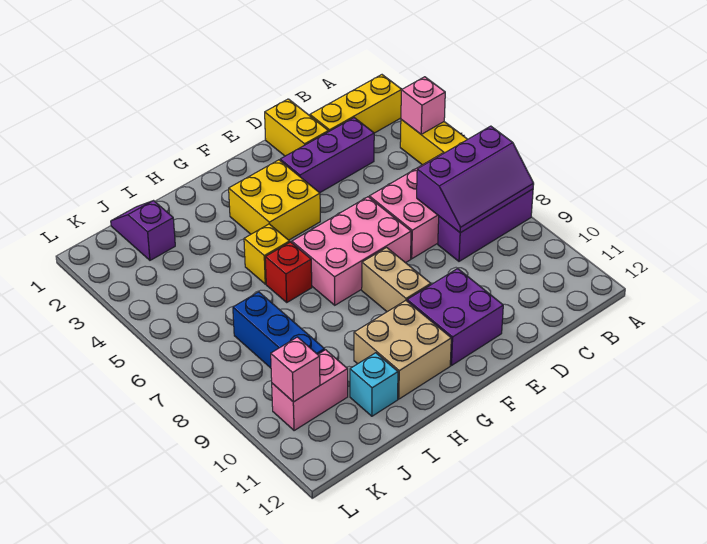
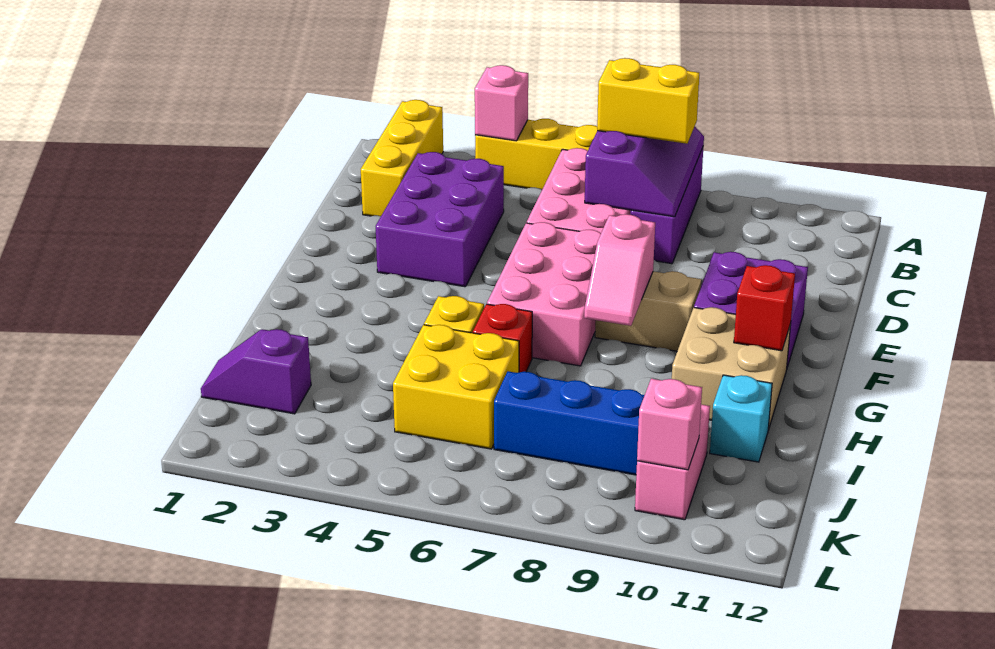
purple 1x3 brick [280,118,374,193] -> purple 2x3 brick [376,152,504,287]
yellow 1x2 brick [265,99,328,156] -> yellow 1x2 brick moved to [597,58,699,144]
yellow 2x2 brick [229,160,320,240] -> yellow 2x2 brick moved to [393,325,519,449]
none -> pink 1x2 slope [584,214,655,326]
none -> red 1x1 brick [734,265,795,351]

